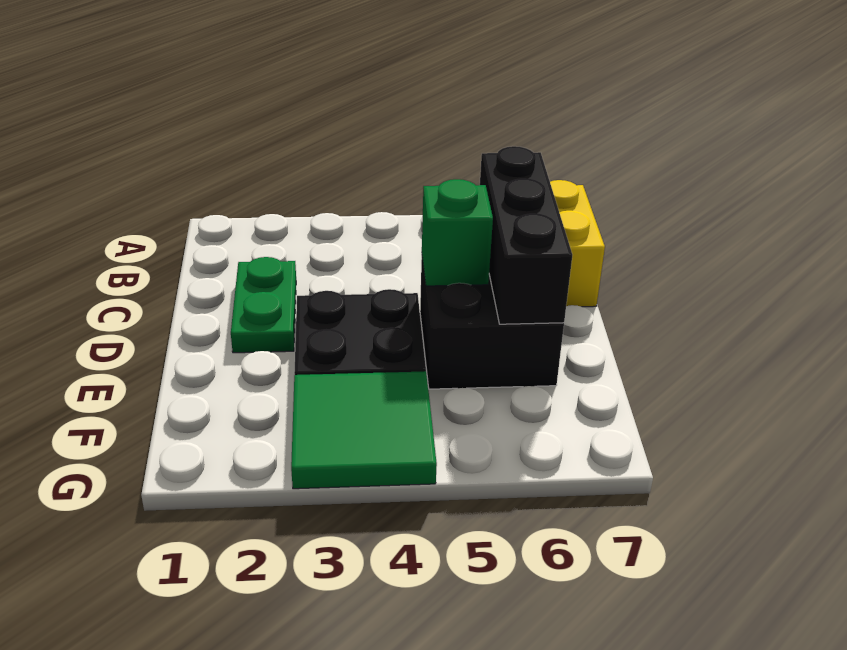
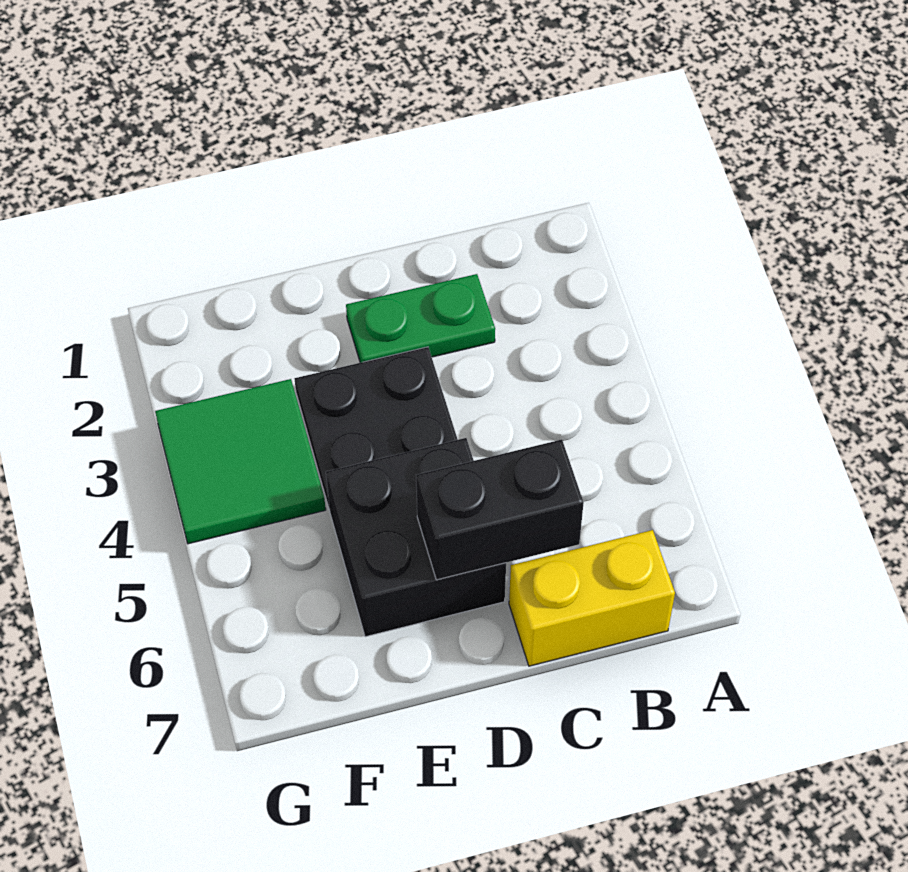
black 1x3 brick [480,146,572,324] -> black 1x2 brick [416,440,584,580]
green 1x1 brick [422,179,493,286] -> none

